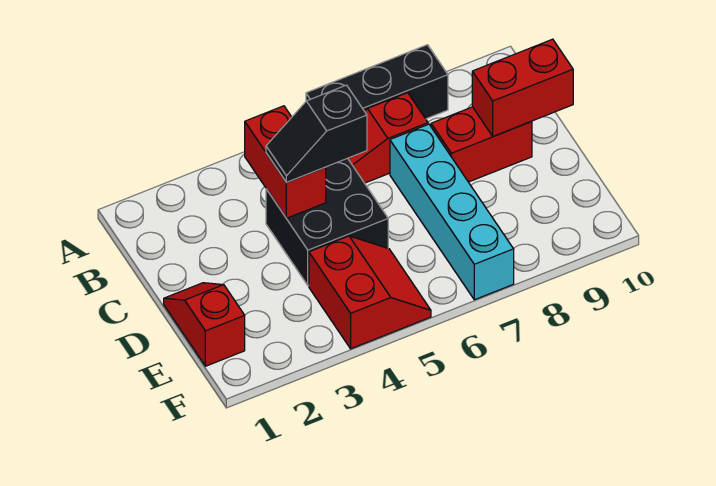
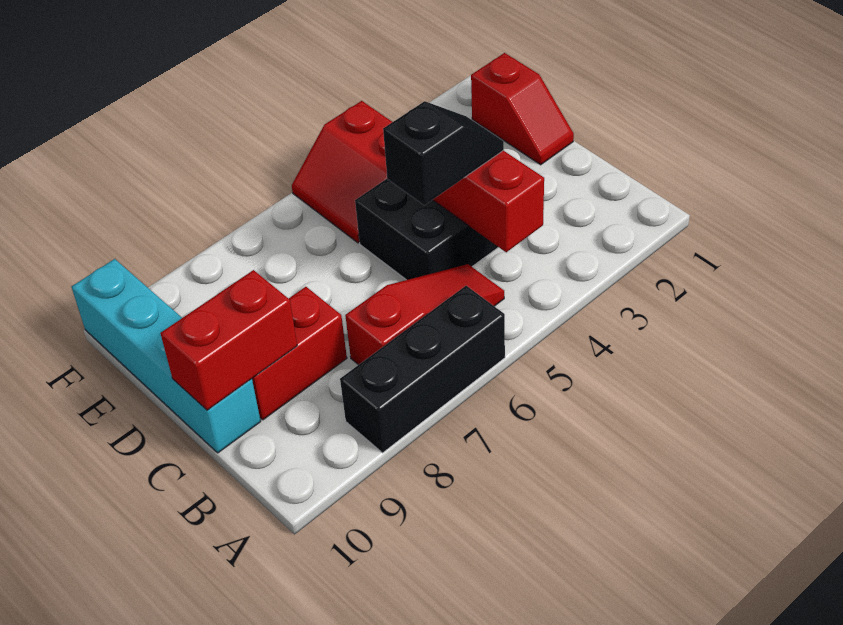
cyan 1x4 brick [390,124,514,300] -> cyan 1x4 brick moved to [72,259,261,453]

